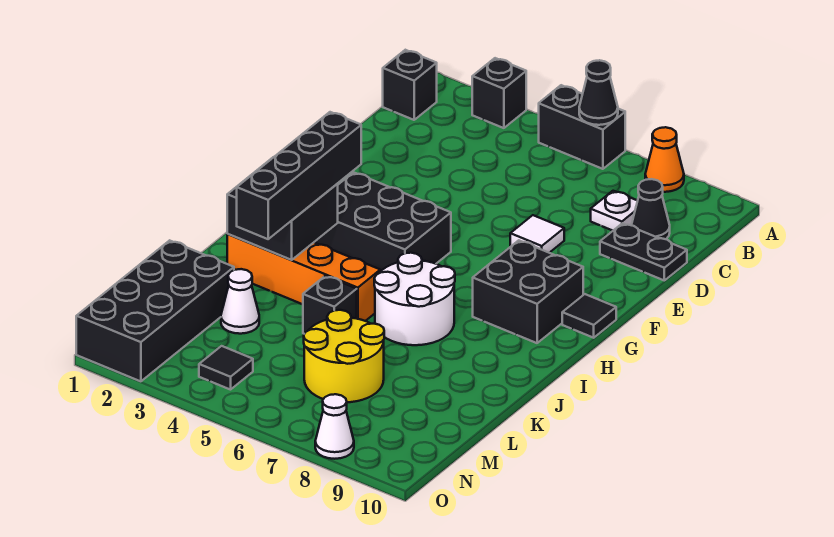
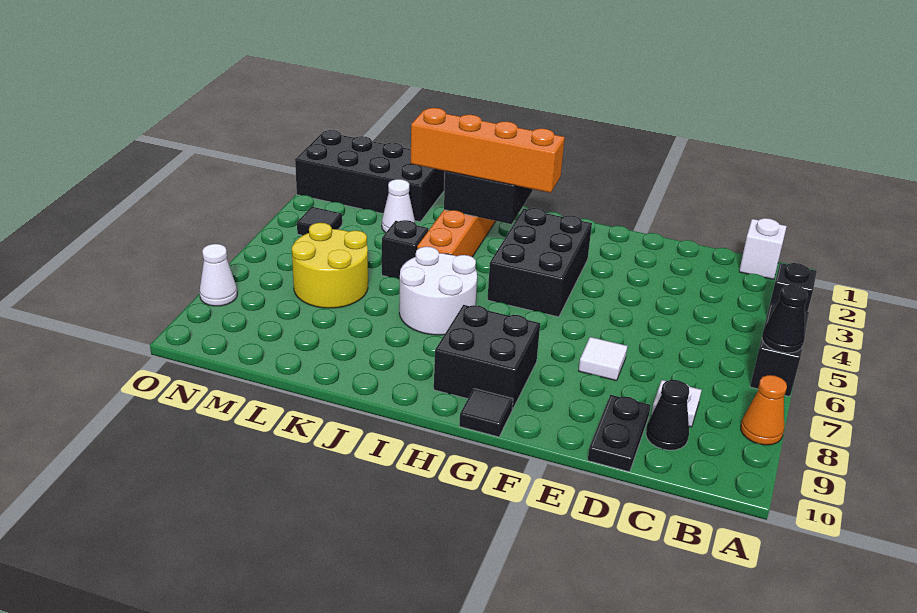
black 1x1 brick [383,50,437,120] -> white 1x1 brick [739,218,787,280]
black 1x4 brick [237,112,361,239] -> orange 1x4 brick [411,108,565,193]

